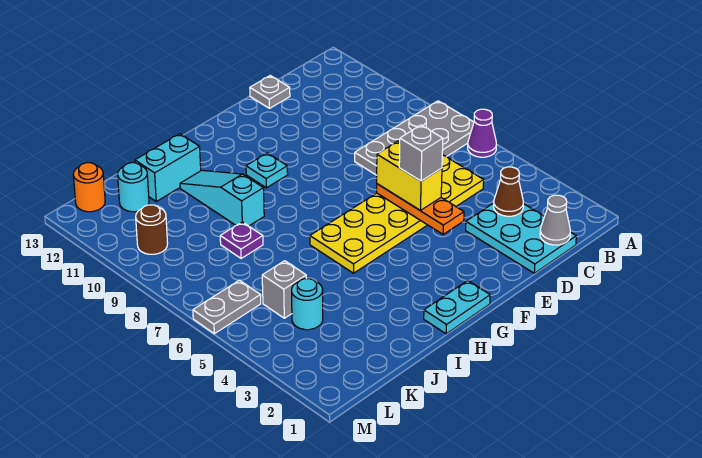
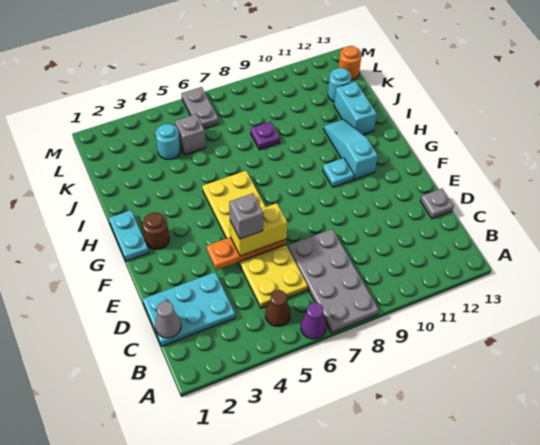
brown 1x1 cone [494,167,523,216] -> brown 1x1 cone moved to [265,290,291,326]
cyan 1x3 slope [180,170,264,226] -> cyan 1x3 slope turned to [324,119,378,180]
brown 1x1 round brick [136,205,168,254] -> brown 1x1 round brick moved to [142,213,169,249]

